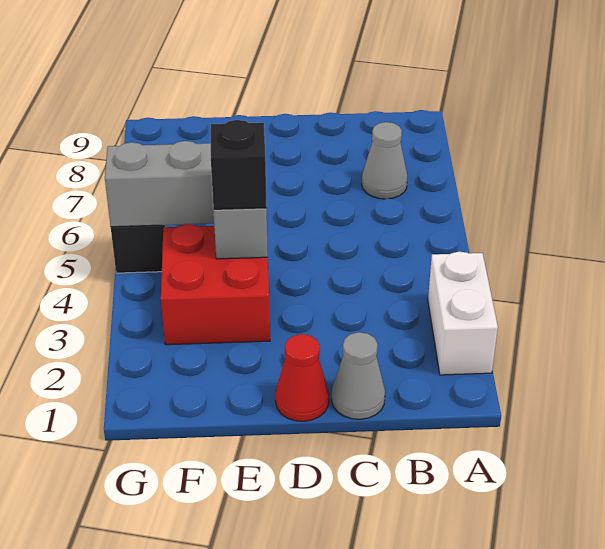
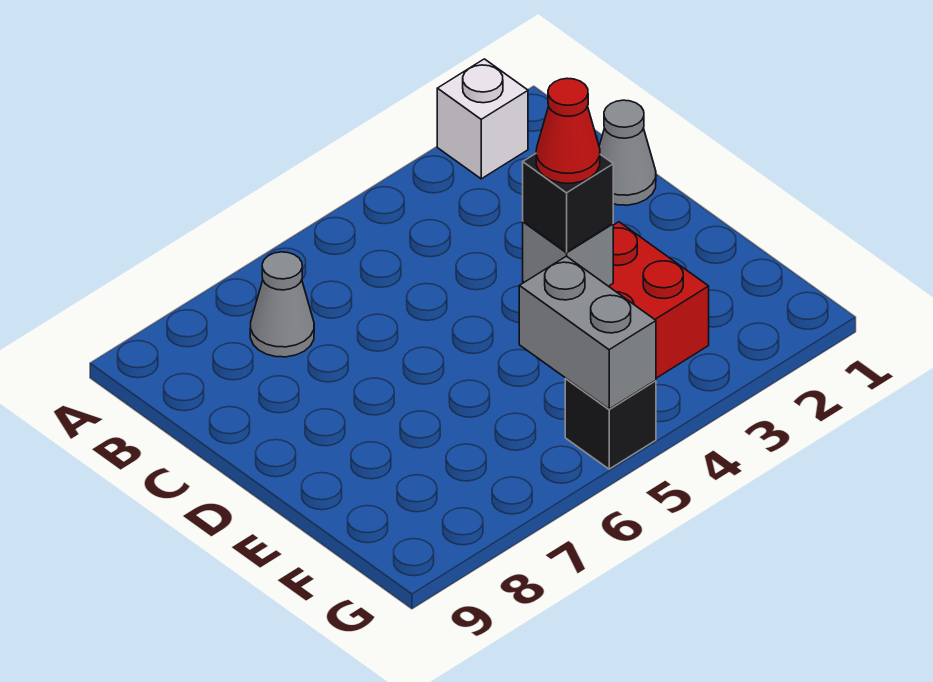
white 1x2 brick [428,252,498,375] -> white 1x1 brick [437,59,528,179]
red 1x1 cone [275,334,329,421] -> red 1x1 cone moved to [536,78,600,183]

